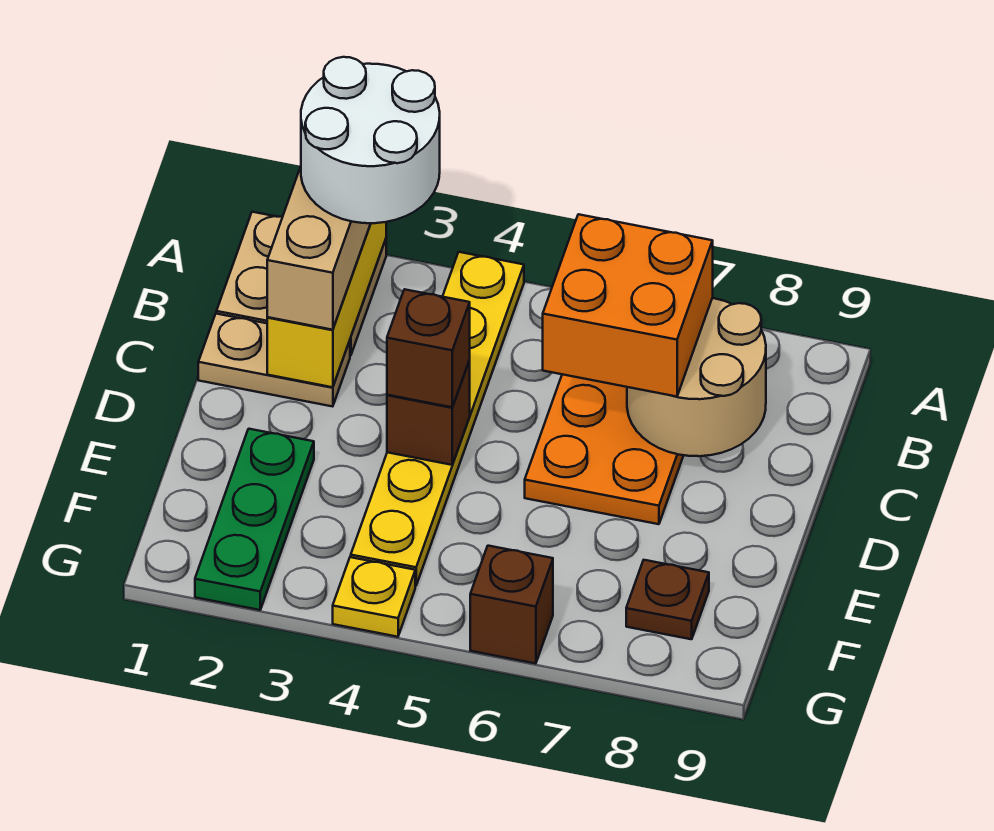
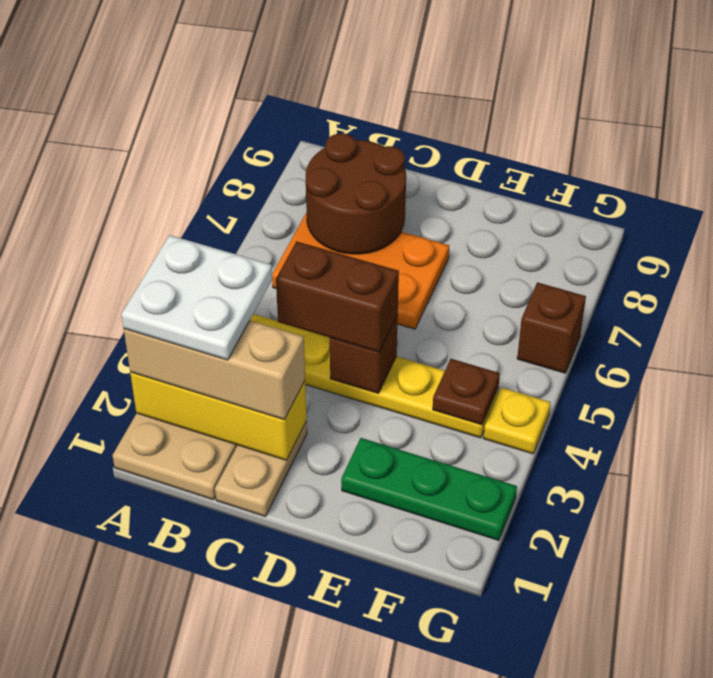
white 2x2 round brick [301,57,440,223] -> white 2x2 plate [121,235,272,360]
orange 2x2 brick [543,214,713,397] -> none
tan 2x2 round brick [627,298,766,456] -> brown 2x2 round brick [306,133,406,254]
brown 1x1 brick [387,289,470,407] -> brown 1x2 brick [276,241,399,352]
brown 1x1 plate [626,560,709,639] -> brown 1x1 plate moved to [433,359,500,425]

